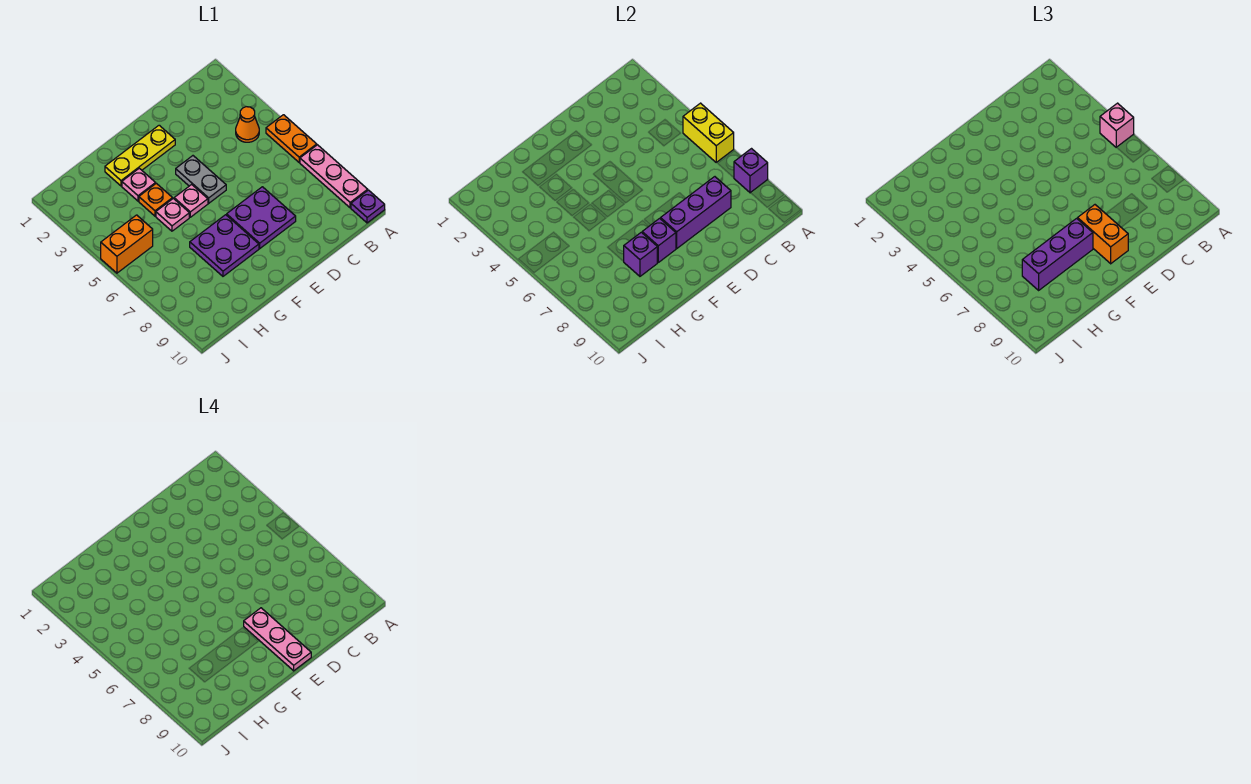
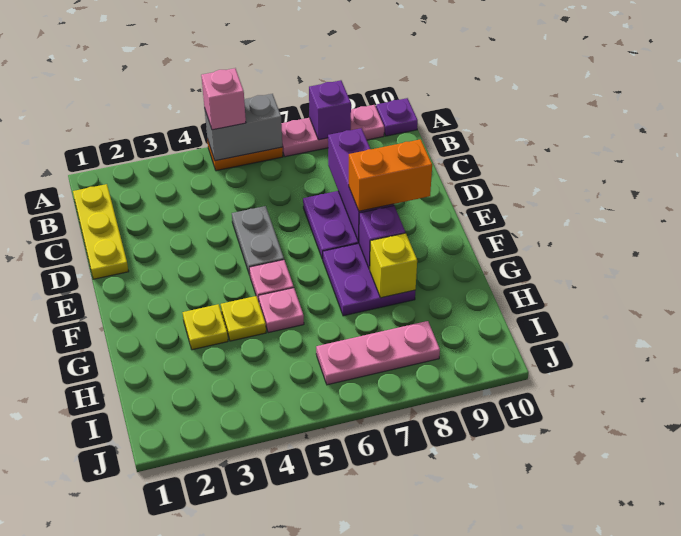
yellow 1x2 brick [683,103,734,162] -> grey 1x2 brick [204,94,282,161]
orange 1x1 cone [236,107,259,142] -> none
yellow 1x3 plate [105,125,175,186] -> yellow 1x3 plate moved to [73,184,129,279]
grey 1x2 plate [176,156,226,203] -> grey 1x2 plate turned to [232,206,284,275]
pink 1x3 plate [244,608,311,671] -> pink 1x3 plate moved to [316,321,440,385]
purple 1x3 brick [1022,218,1093,290] -> none
pink 1x1 plate [122,168,156,201] -> yellow 1x1 plate [183,304,228,350]
orange 1x1 plate [139,183,173,216] -> yellow 1x1 plate [221,296,266,341]
purple 1x1 brick [624,232,657,276] -> yellow 1x1 brick [370,233,417,298]
orange 1x2 brick [101,215,153,273] -> none

